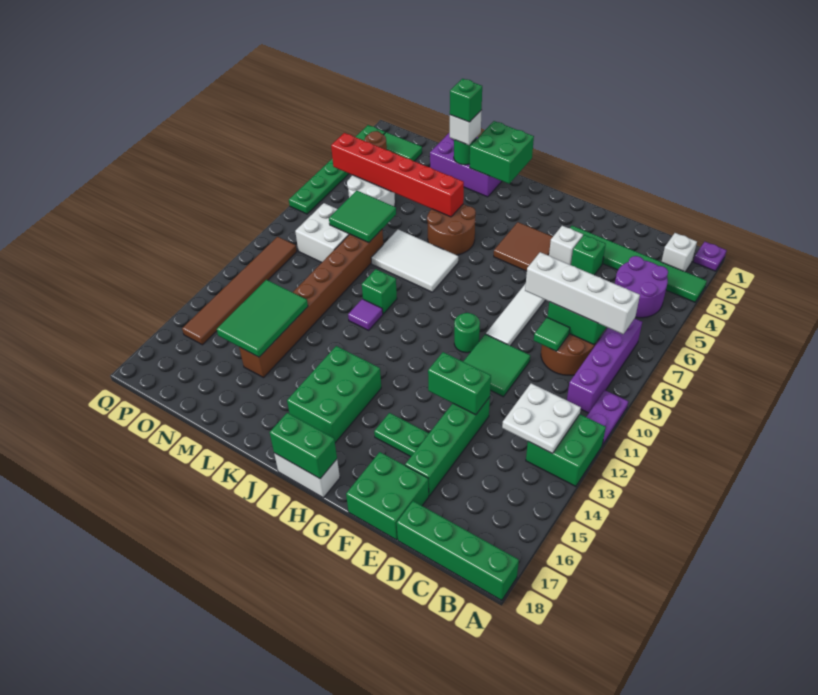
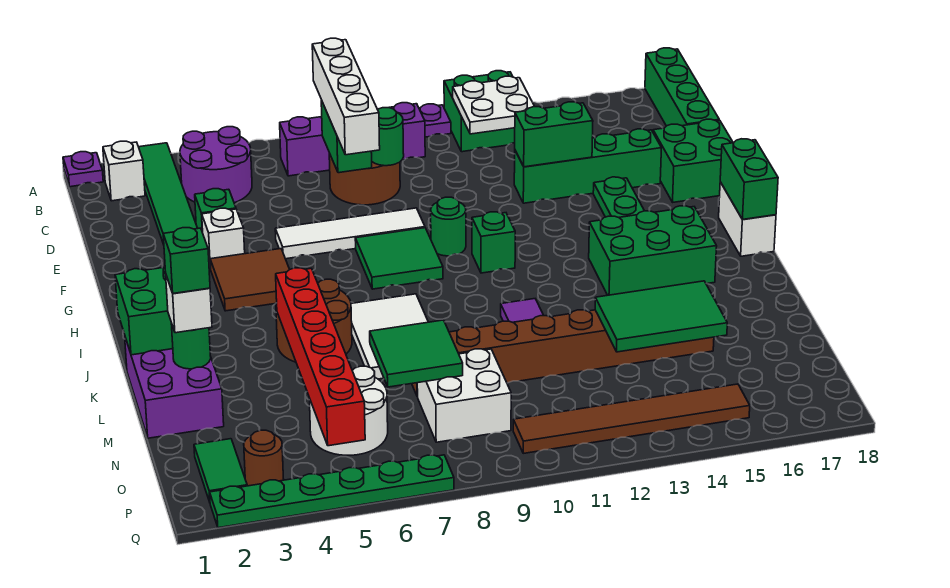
green 1x1 tile [534,318,570,351] -> green 1x1 round brick [371,108,404,166]
green 2x2 tile [463,334,530,397] -> green 2x2 tile moved to [355,228,443,289]
green 1x2 brick [428,352,491,415] -> green 1x2 brick turned to [515,102,593,167]
green 1x1 brick [362,269,397,314] -> green 1x1 brick moved to [472,212,515,273]

